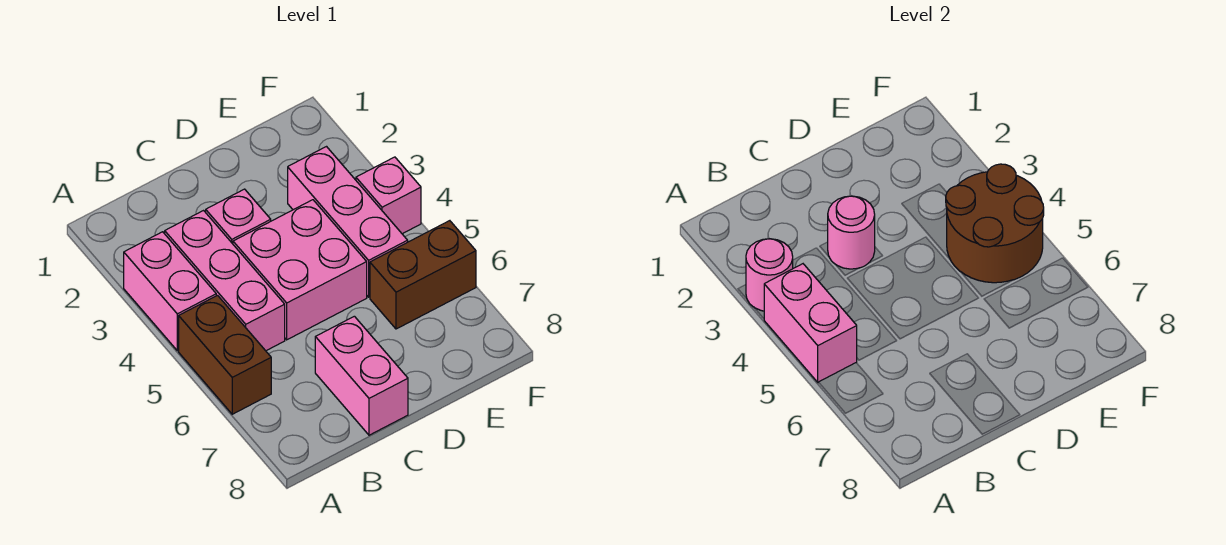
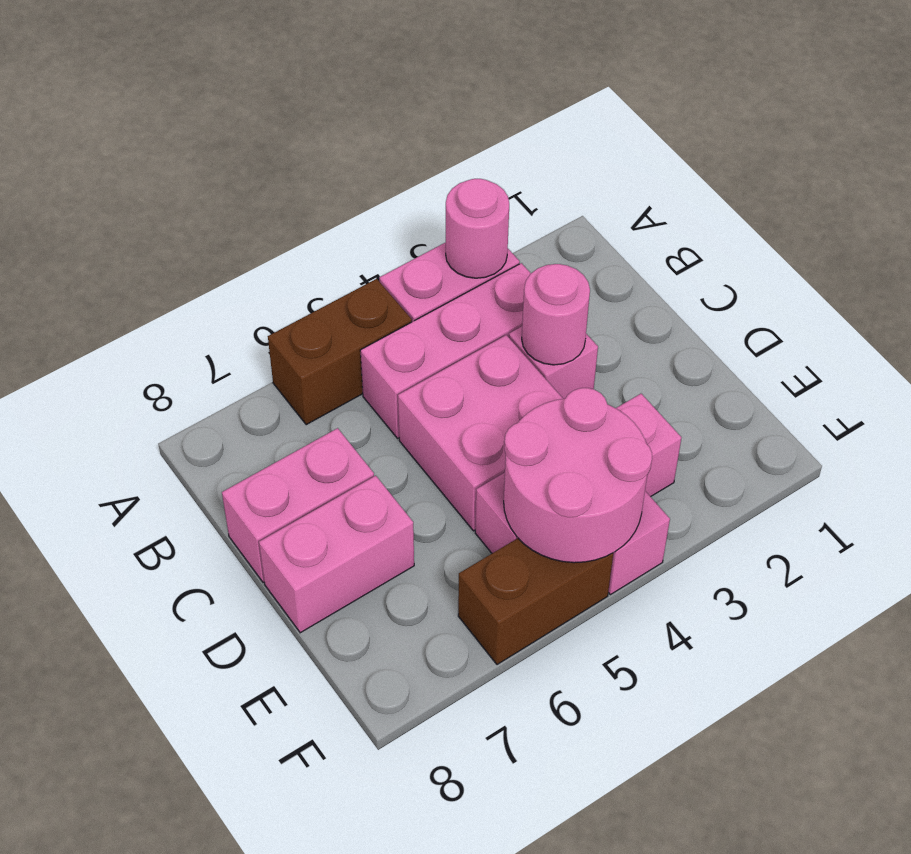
pink 1x2 brick [764,264,857,382] -> pink 1x2 brick moved to [259,476,414,633]
brown 2x2 round brick [946,164,1044,283] -> pink 2x2 round brick [504,388,652,563]
brown 1x2 brick [370,221,476,329] -> brown 1x2 brick turned to [458,538,613,665]

